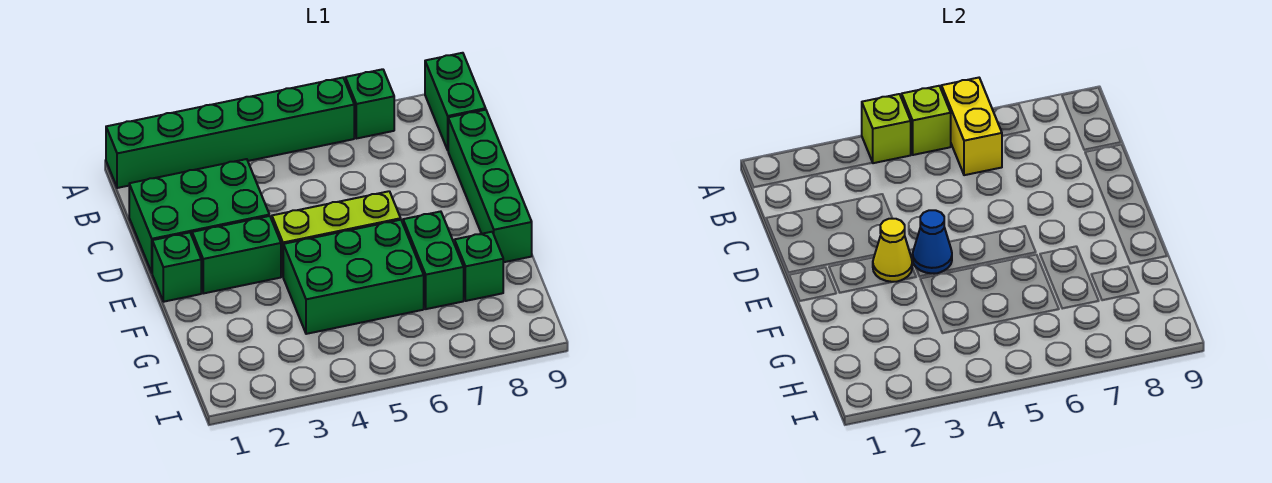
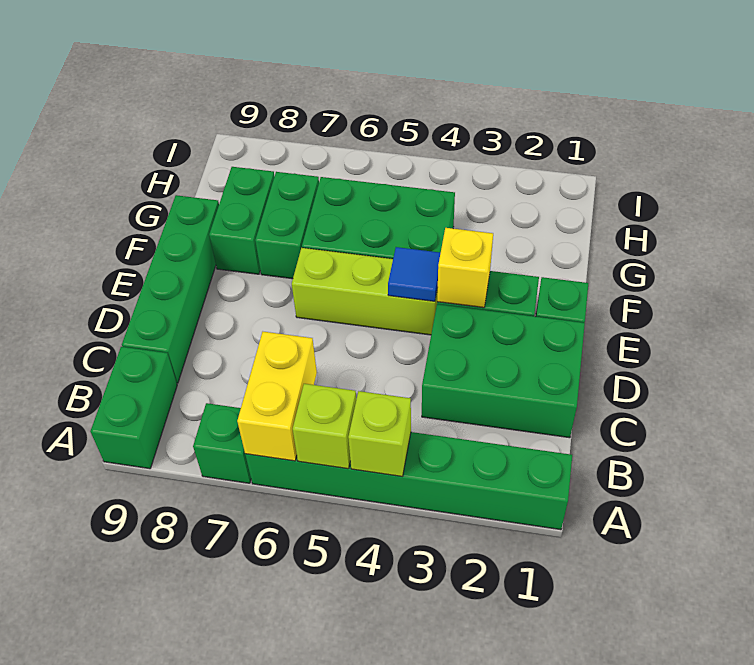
yellow 1x1 cone [873,219,912,282] -> yellow 1x1 brick [437,228,493,308]
blue 1x1 cone [913,210,952,274] -> blue 1x1 tile [388,247,440,301]
green 1x1 brick [455,232,503,301] -> green 1x2 brick [209,167,274,274]

